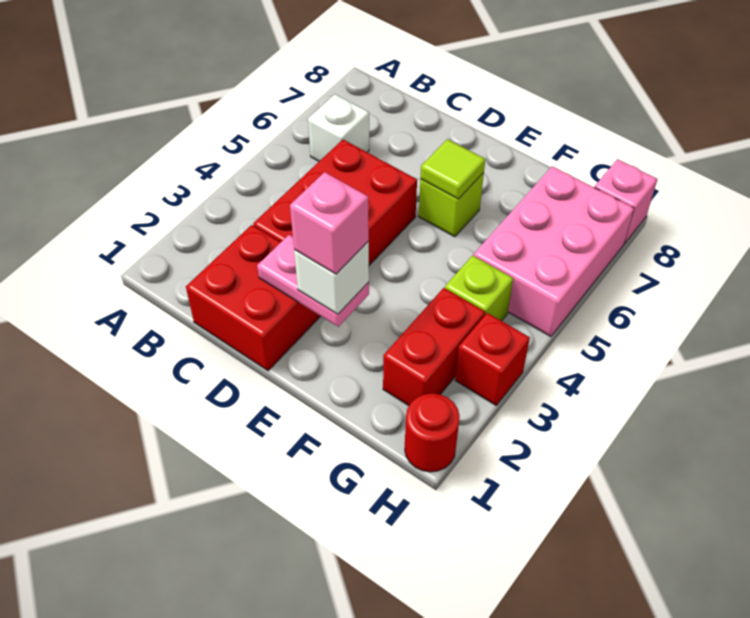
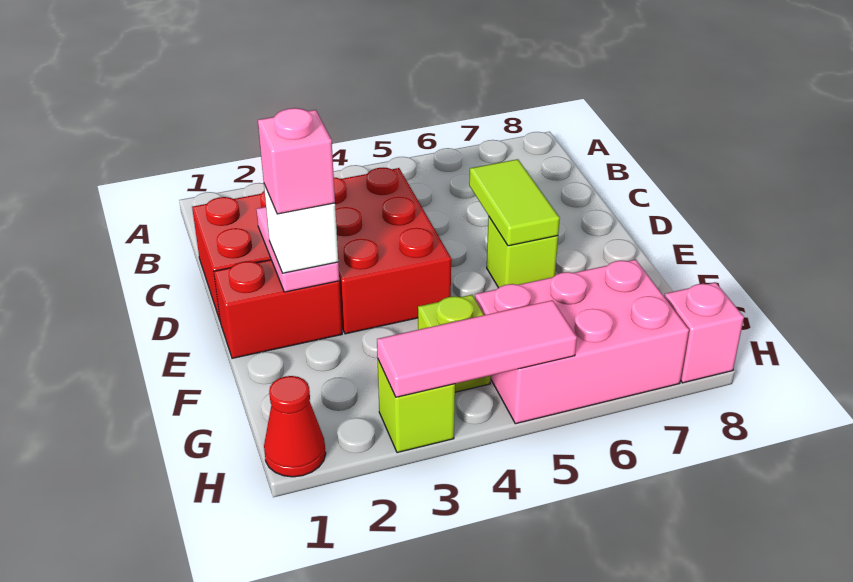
white 1x1 brick [308,94,369,161] -> none
red 2x3 brick [253,140,417,265] -> red 2x3 brick turned to [334,168,451,334]
lime 1x1 tile [420,139,485,199] -> lime 1x2 tile [469,159,560,246]
red 1x2 brick [383,288,485,406] -> red 1x2 brick moved to [214,260,342,358]
red 1x1 round brick [405,393,460,472] -> red 1x1 cone [264,376,326,477]
red 1x1 brick [455,313,530,405] -> lime 1x1 brick [378,360,455,453]
none -> pink 1x3 tile [377,300,577,397]

